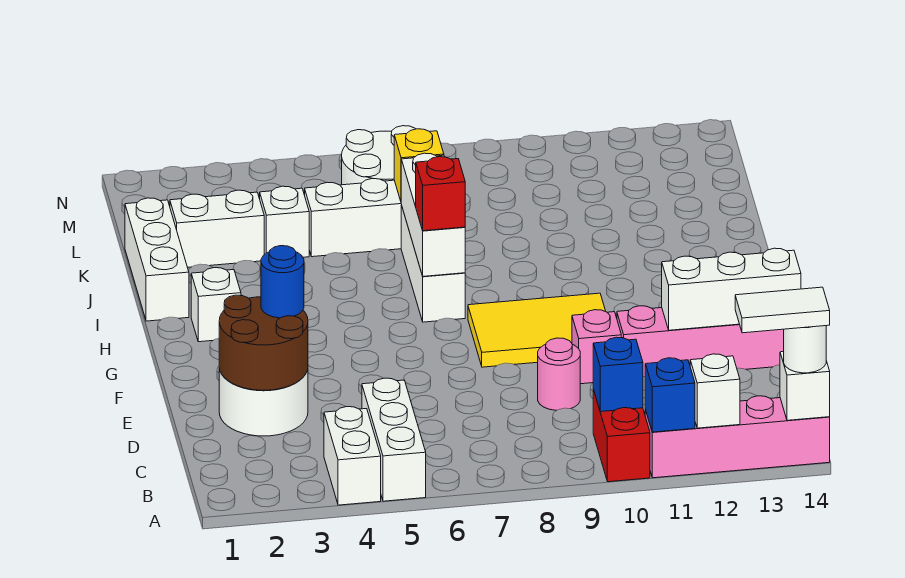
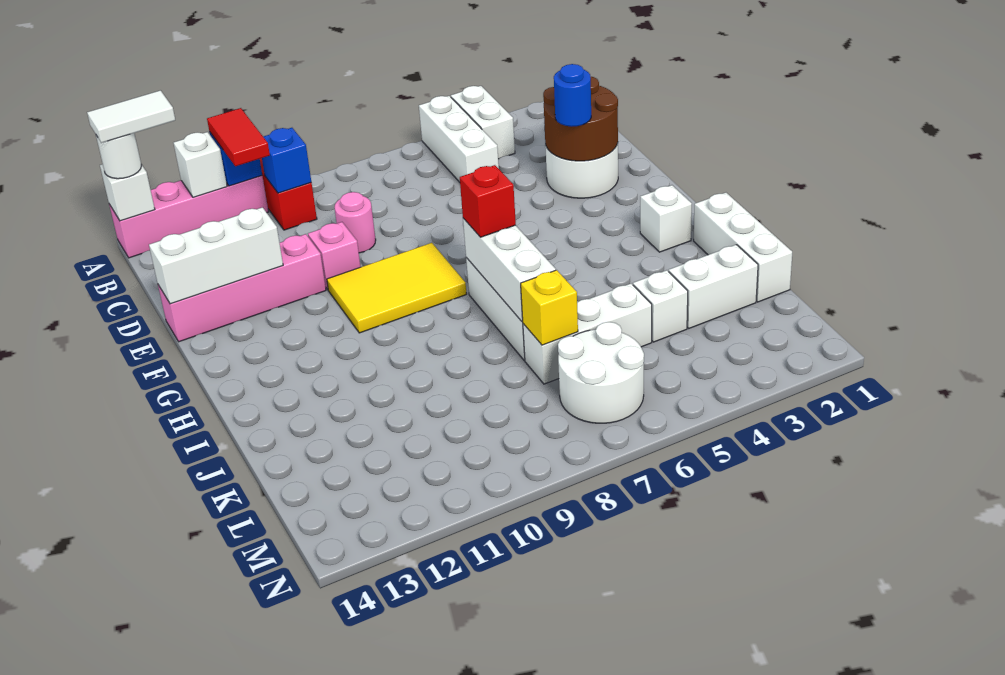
none -> red 1x2 tile [207,108,270,166]

